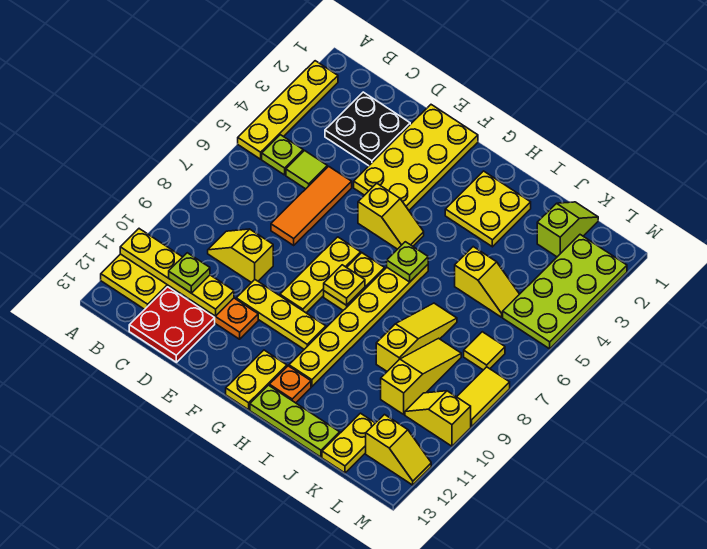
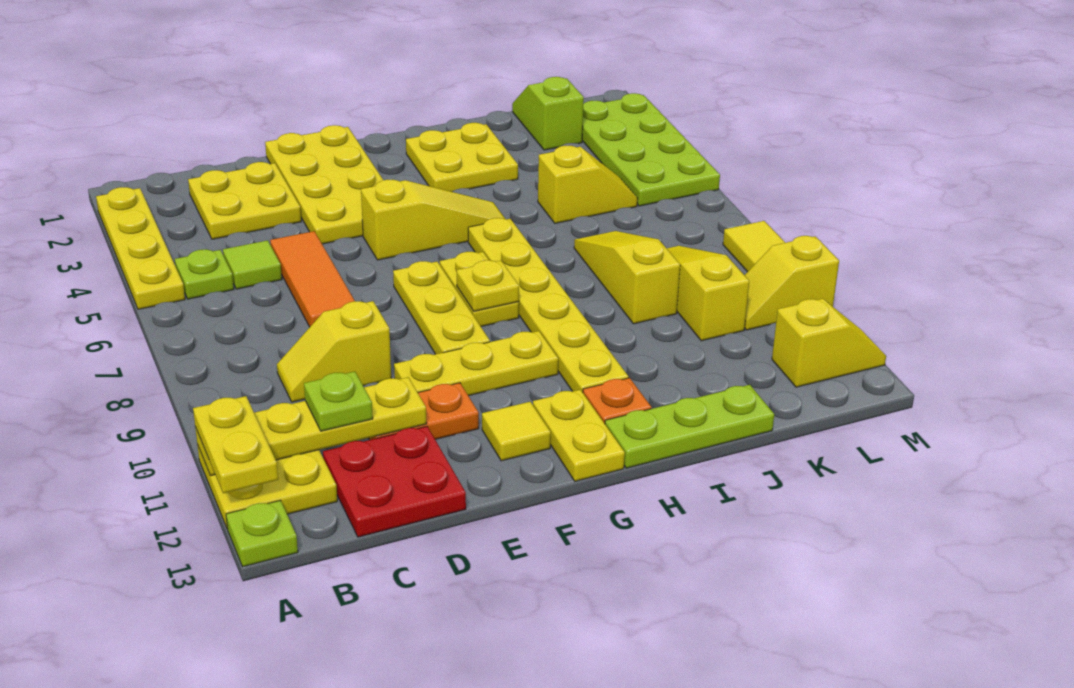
black 2x2 plate [325,92,410,166] -> yellow 2x2 plate [188,162,301,239]
yellow 1x2 slope [358,183,424,249] -> yellow 1x3 slope [361,179,505,260]
lime 1x1 plate [387,242,428,282] -> lime 1x1 plate moved to [226,500,298,567]
yellow 1x2 plate [322,413,375,473] -> yellow 1x2 plate moved to [193,396,278,493]
yellow 1x1 tile [464,332,505,370] -> yellow 1x1 tile moved to [482,402,551,461]

